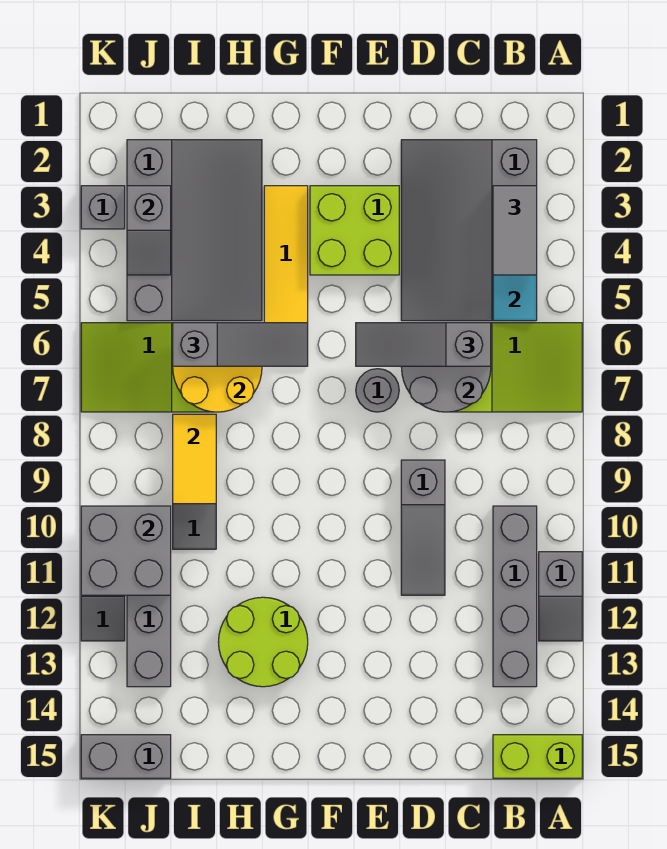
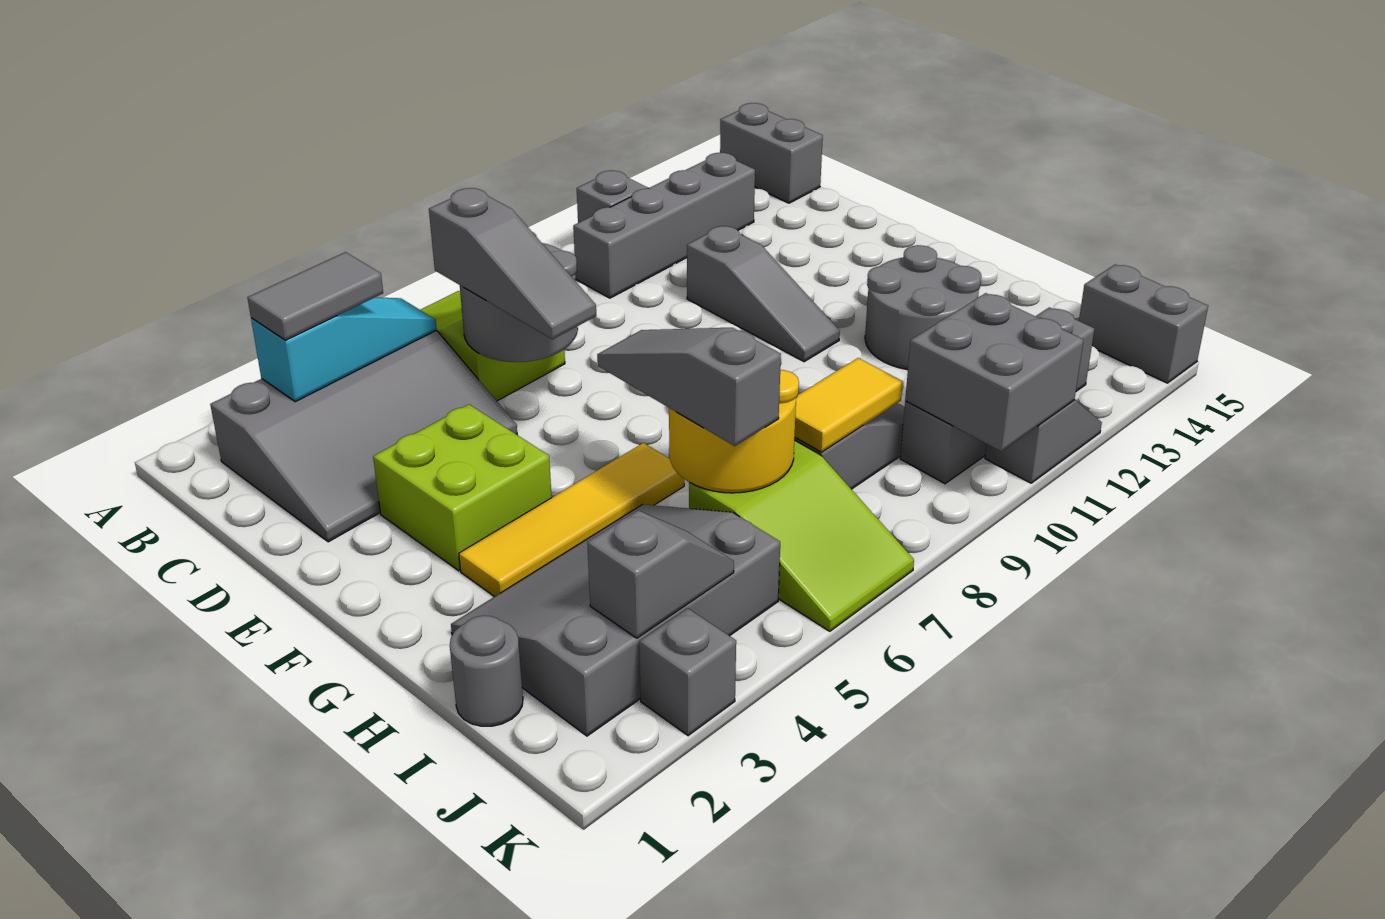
lime 1x2 brick [493,735,582,778] -> grey 1x2 brick [720,103,823,203]
grey 1x3 slope [401,460,445,595] -> grey 1x3 slope turned to [687,226,840,362]
grey 1x1 round brick [356,369,399,412] -> grey 1x1 round brick moved to [450,616,523,726]
lime 2x2 round brick [219,597,308,687] -> grey 2x2 round brick [865,245,981,370]

